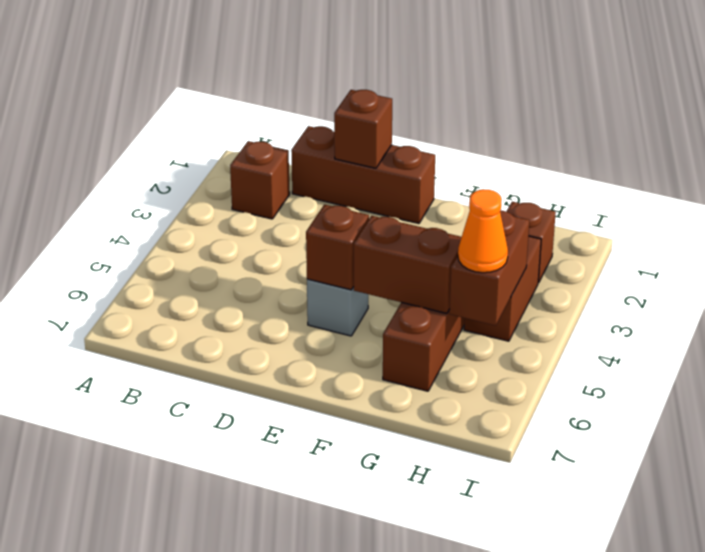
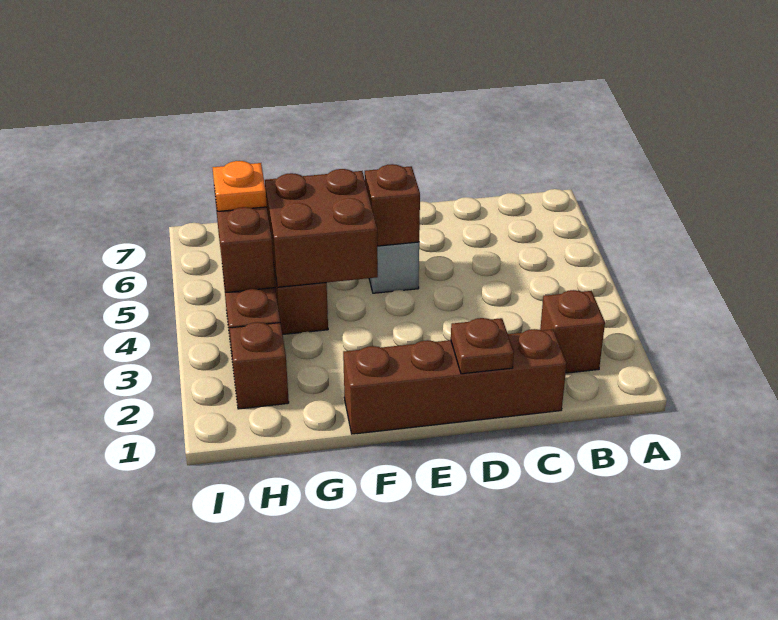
brown 1x3 brick [291,126,435,224] -> brown 1x4 brick [343,329,567,434]
brown 1x1 brick [334,90,392,168] -> brown 1x1 plate [451,318,514,374]
brown 1x2 brick [354,216,461,313] -> brown 2x2 brick [265,169,378,287]
orange 1x1 cone [458,189,508,273] -> orange 1x1 plate [213,161,267,211]

